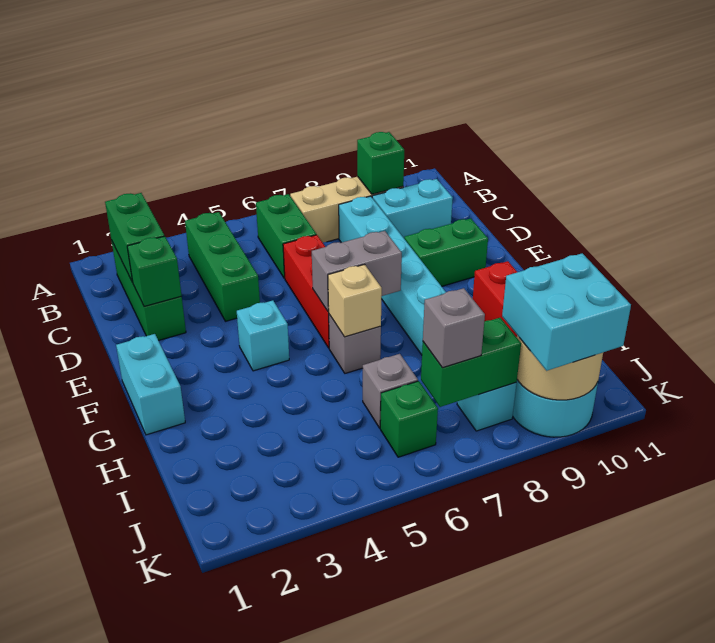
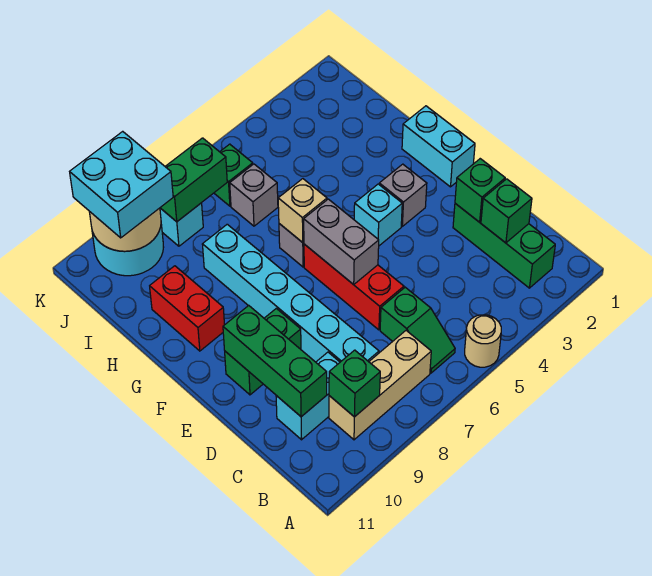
none -> tan 1x1 round brick [465,315,501,367]
green 1x2 brick [105,193,164,283] -> green 1x1 brick [481,179,532,243]
green 1x3 brick [185,212,260,321] -> green 1x3 brick moved to [223,306,327,417]
green 1x2 brick [256,194,316,278] -> green 1x2 slope [380,287,455,373]
grey 1x2 brick [312,231,402,312] -> grey 1x2 brick turned to [304,199,379,285]
grey 1x1 brick [423,288,485,368] -> grey 1x1 brick moved to [379,164,427,226]

